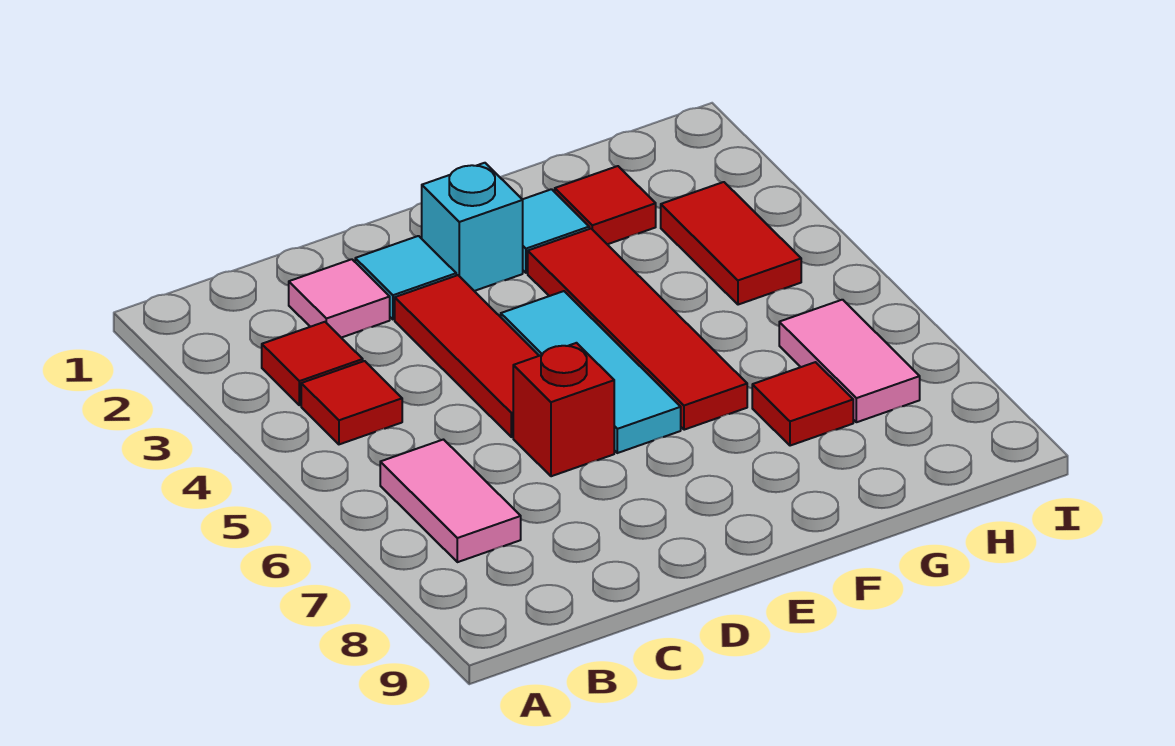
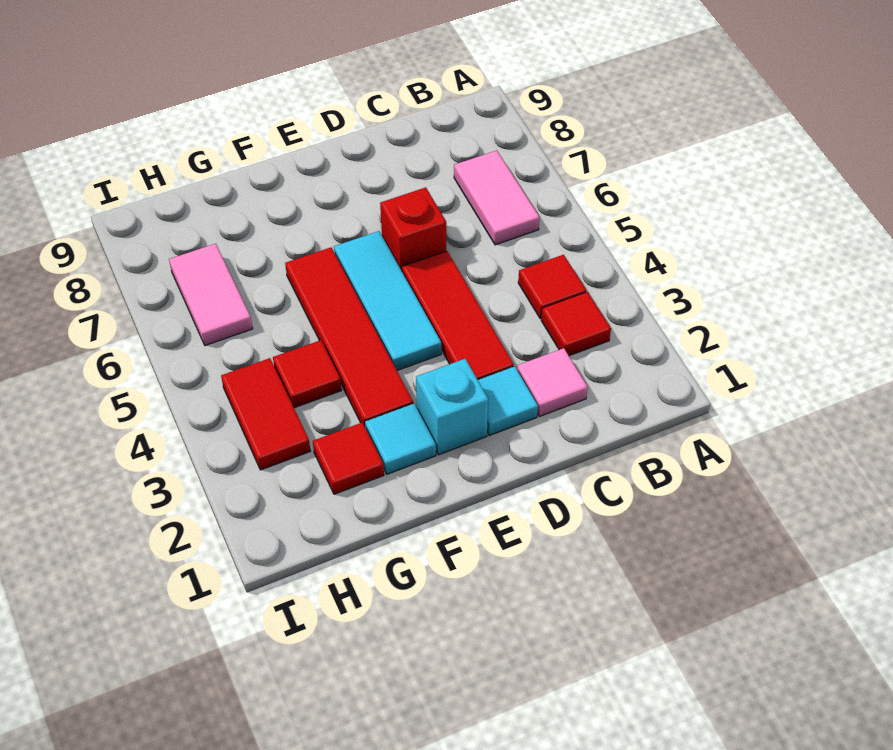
red 1x1 tile [752,362,853,446] -> red 1x1 tile moved to [273,340,342,408]

